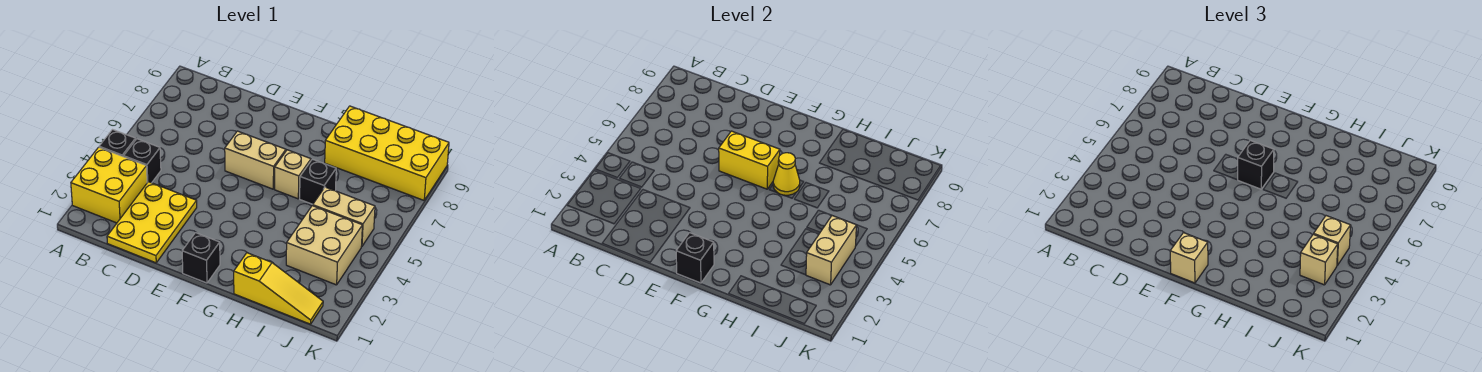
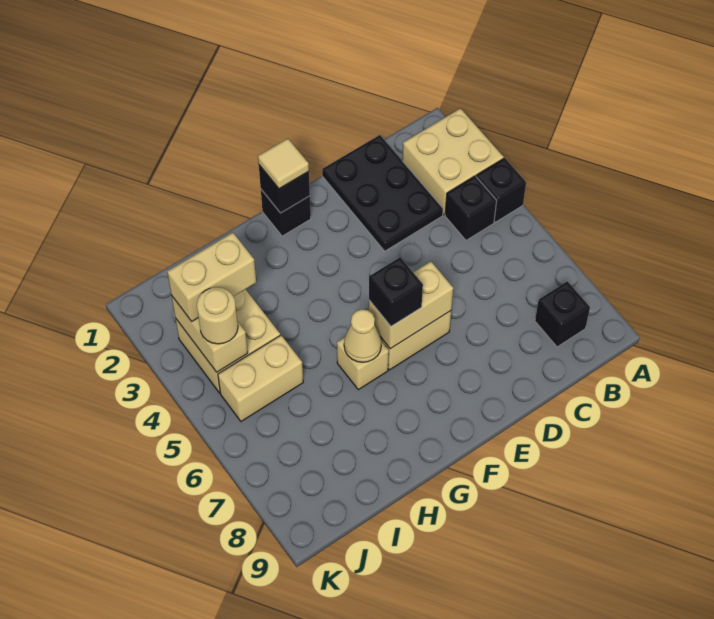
yellow 2x2 brick [71,147,147,223] -> tan 2x2 brick [402,108,504,215]
yellow 2x3 plate [107,182,197,263] -> black 2x3 plate [322,135,443,251]
yellow 1x2 brick [719,131,780,189] -> tan 1x2 brick [369,262,453,349]
tan 1x1 brick [1170,233,1208,283] -> tan 1x1 tile [258,139,309,189]
yellow 1x1 cone [773,153,800,195] -> tan 1x1 cone [344,309,381,362]
yellow 1x3 slope [234,253,323,324] -> none
black 1x1 brick [300,159,336,204] -> black 1x1 brick moved to [535,281,590,347]
yellow 2x4 brick [325,106,449,200] -> none
tan 1x1 brick [1300,234,1338,285] -> tan 1x2 brick [167,233,256,321]
tan 1x1 brick [1314,216,1350,265] -> tan 1x1 round brick [197,287,238,344]

